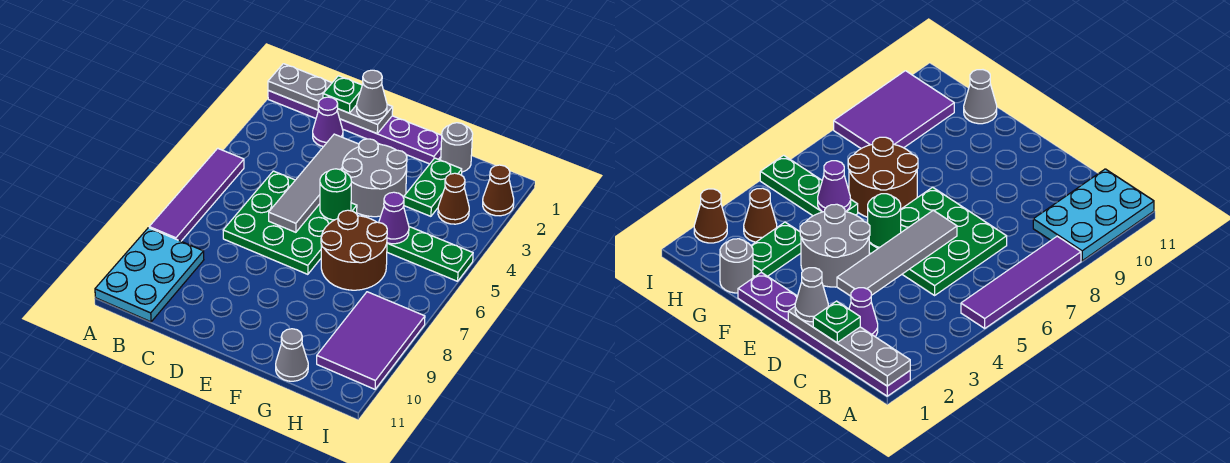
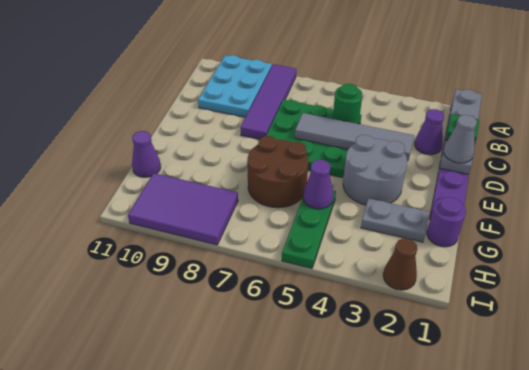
purple 1x4 tile [149,148,244,241] -> purple 1x4 tile turned to [240,64,296,139]
cyan 2x3 plate [95,228,204,322] -> cyan 2x3 plate turned to [198,55,272,117]
green 1x1 round brick [320,169,351,220] -> green 1x1 round brick moved to [333,84,362,124]
grey 1x1 round brick [441,123,473,172] -> purple 1x1 round brick [427,197,466,247]
green 1x2 plate [404,158,462,216] -> grey 1x2 plate [361,198,430,242]
grey 1x1 cone [276,329,308,381] -> purple 1x1 cone [132,131,161,177]
brown 1x1 cone [438,173,469,224] -> none

